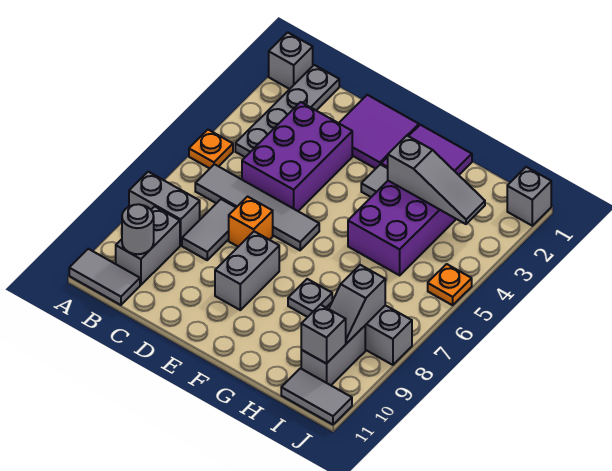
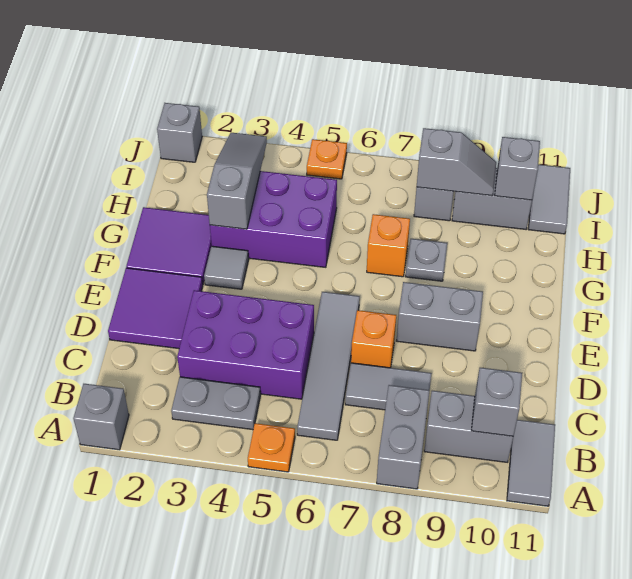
grey 1x4 plate [235,65,339,157] -> grey 1x2 plate [171,377,260,430]
grey 1x1 round brick [122,204,154,254] -> grey 1x1 brick [471,368,522,436]
none -> orange 1x1 brick [367,214,410,277]

